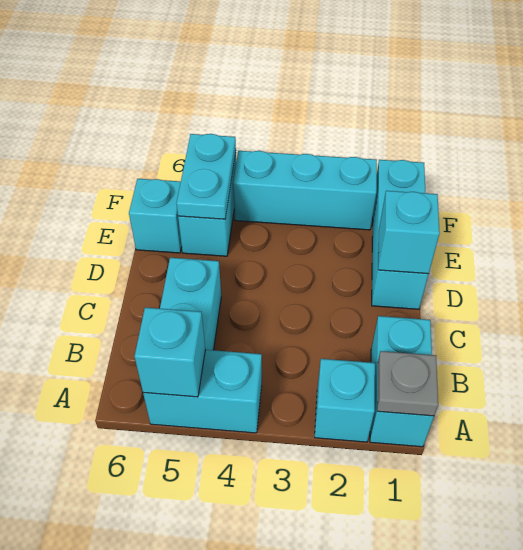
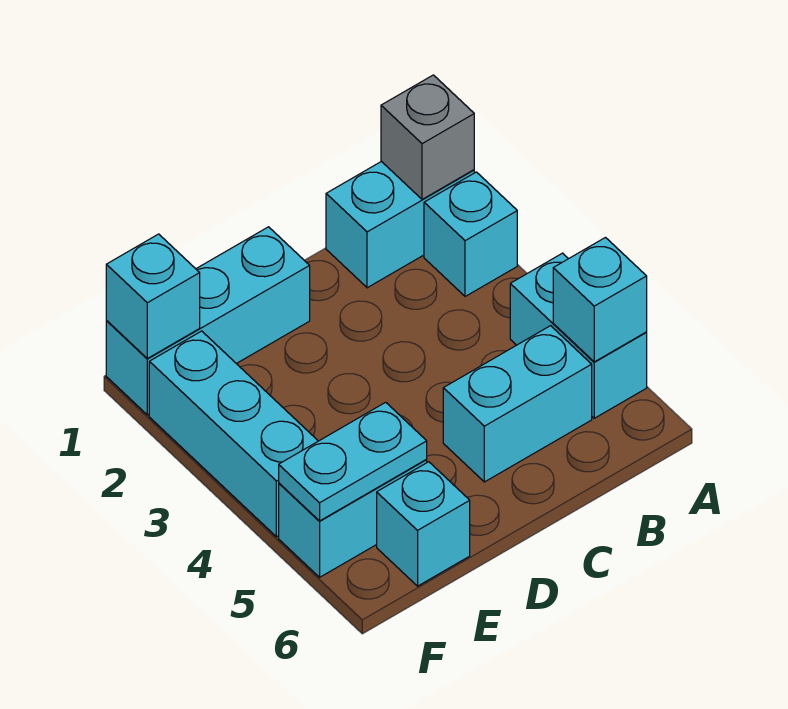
grey 1x1 plate [377,351,438,416] -> grey 1x1 brick [381,75,474,199]
cyan 1x1 brick [378,191,440,274] -> cyan 1x1 brick moved to [106,234,200,358]

